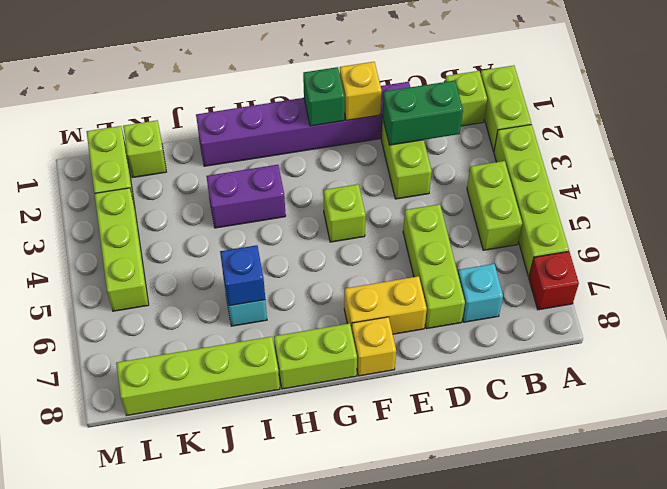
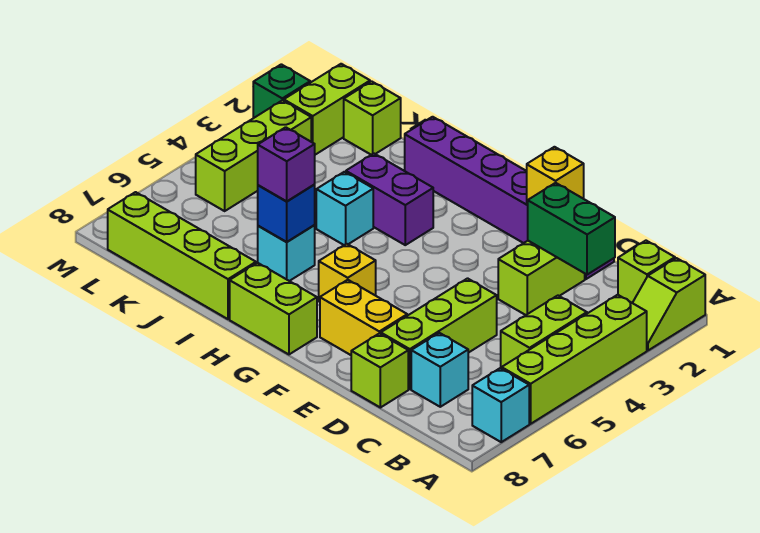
lime 1x2 brick [480,65,531,151] -> lime 1x2 slope [633,258,705,350]
red 1x1 brick [529,251,579,310] -> cyan 1x1 brick [472,368,529,442]
green 1x1 brick [303,67,345,126] -> green 1x1 brick moved to [253,64,310,118]
lime 1x1 brick [324,184,366,242] -> lime 1x1 brick moved to [351,333,408,408]
yellow 1x1 brick [352,317,396,376] -> yellow 1x1 brick moved to [319,244,376,302]
none -> cyan 1x1 brick [316,172,373,245]
none -> purple 1x1 brick [258,127,315,201]

